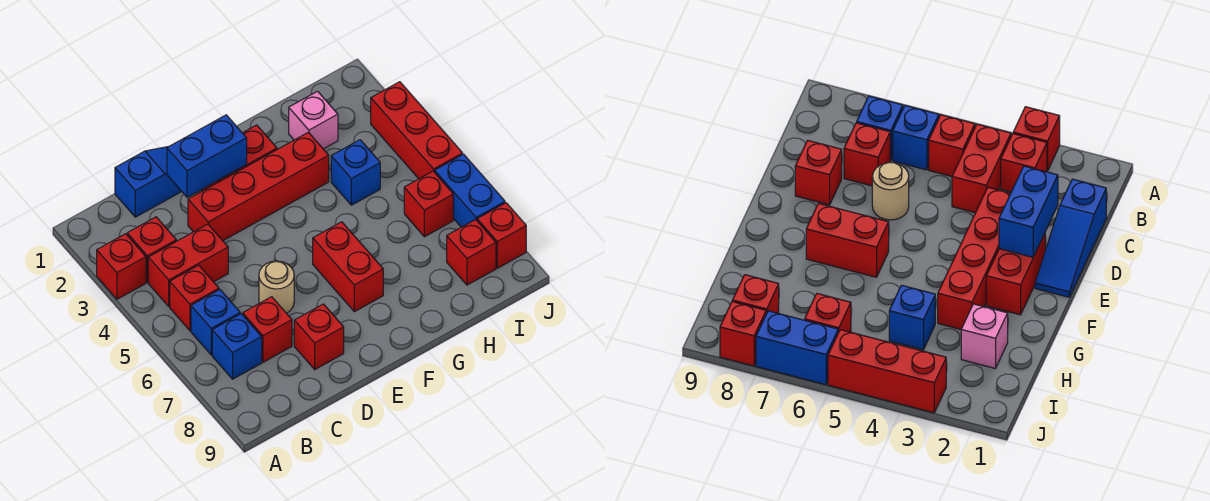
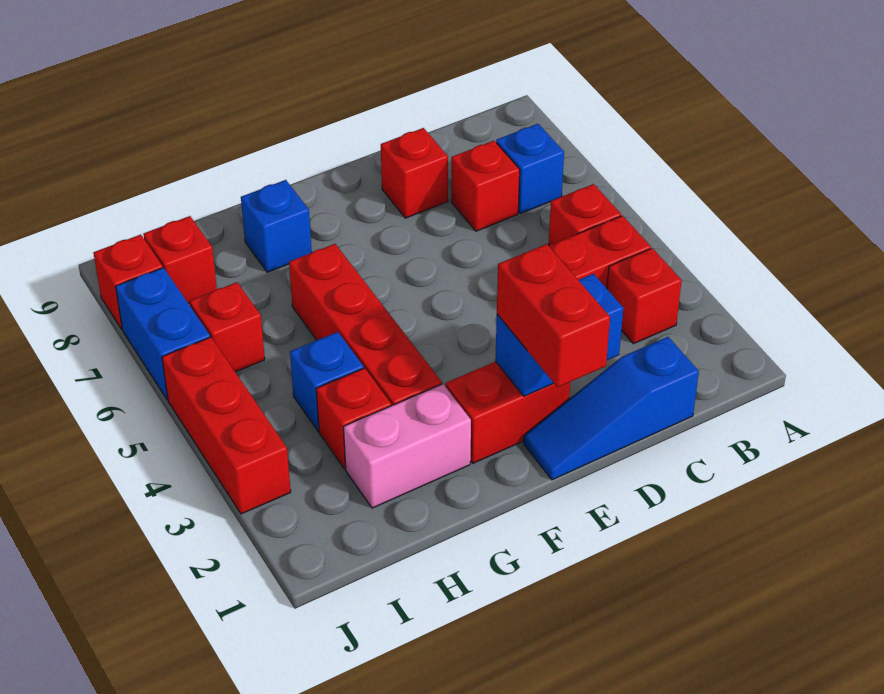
red 1x1 brick [97,234,146,299] -> red 1x1 brick moved to [316,368,391,469]
blue 1x1 brick [191,290,240,355] -> blue 1x1 brick moved to [241,180,312,272]
red 1x4 brick [188,132,329,241] -> red 1x4 brick turned to [289,244,442,406]
tan 1x1 round brick [259,261,294,313] -> none
red 1x2 brick [313,222,383,312] -> red 1x2 brick moved to [497,244,610,387]
pink 1x1 brick [289,91,338,149] -> pink 1x2 brick [344,384,471,508]

